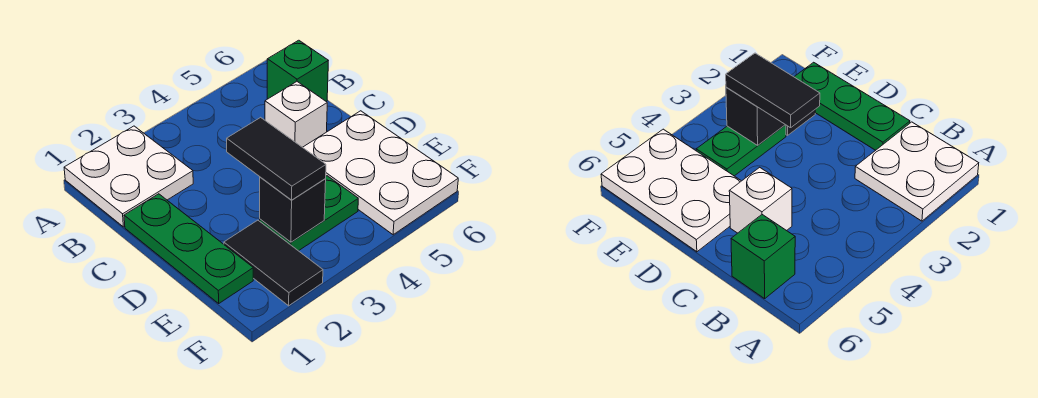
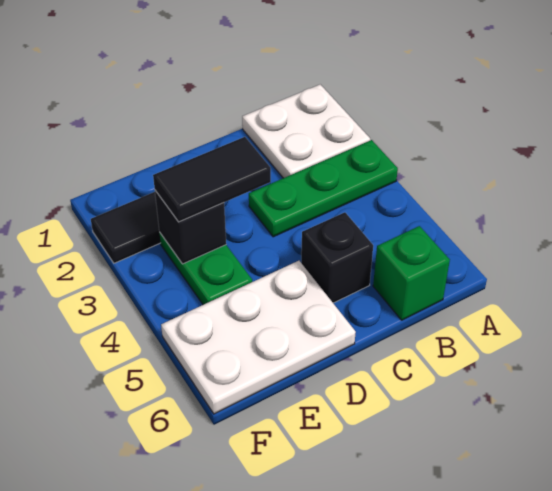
green 1x3 plate [124,194,253,303] -> green 1x3 plate moved to [249,140,398,237]
white 1x1 brick [265,82,327,147] -> black 1x1 brick [301,212,373,303]

